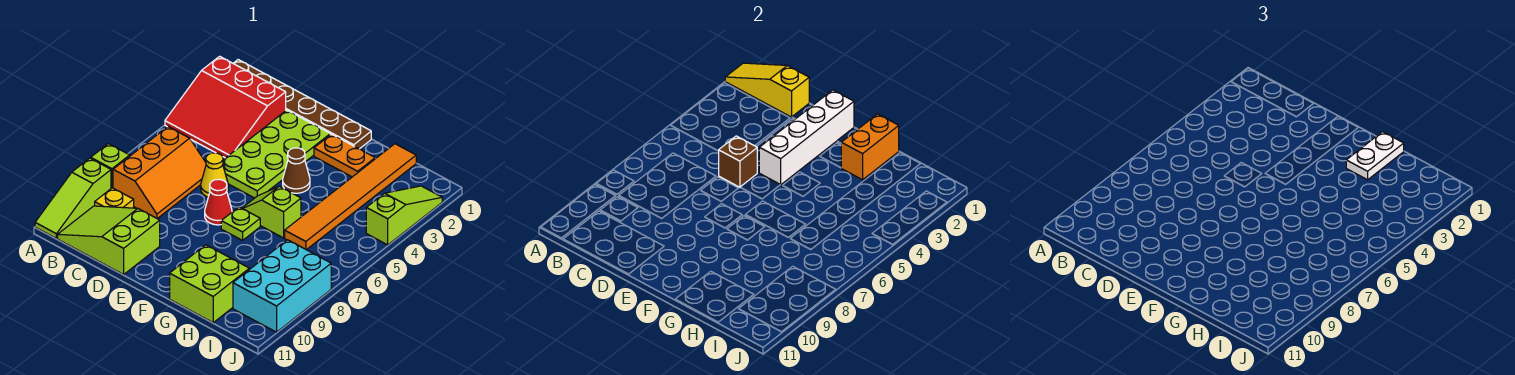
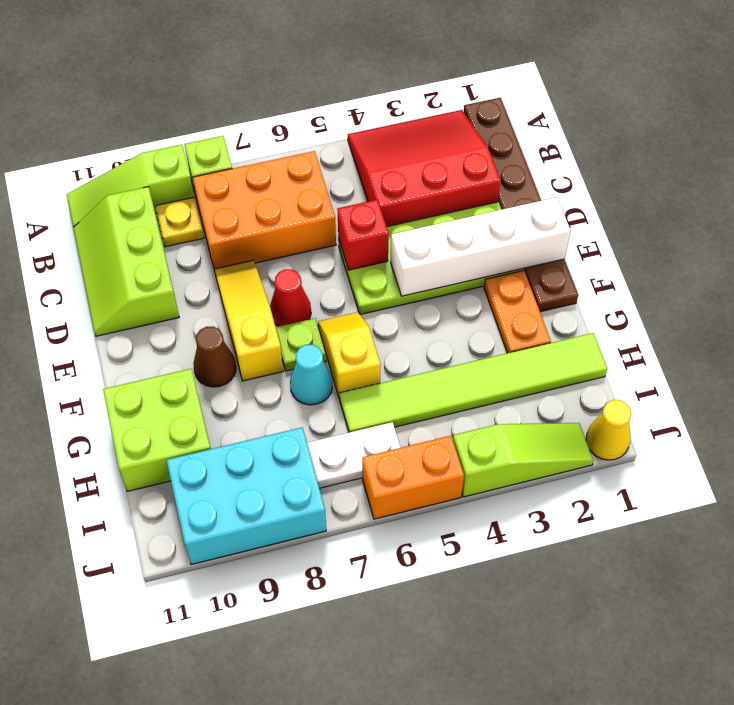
yellow 1x3 slope [725,63,809,117] -> yellow 1x3 slope moved to [214,260,283,381]
red 3x3 slope [165,56,286,158] -> red 3x3 slope turned to [348,110,501,226]
orange 2x3 slope [113,127,206,219] -> orange 2x3 brick [193,151,336,271]
lime 2x3 slope [58,206,160,274] -> lime 2x3 slope turned to [73,187,179,336]
brown 1x1 brick [719,136,757,187] -> red 1x1 brick [337,200,389,270]
yellow 1x1 cone [201,153,228,197] -> yellow 1x1 cone moved to [586,400,631,460]
brown 1x1 cone [283,148,310,193] -> brown 1x1 cone moved to [193,327,236,387]
lime 1x2 slope [242,186,301,238] -> yellow 1x2 slope [318,312,381,399]
orange 1x2 brick [841,114,899,180] -> orange 1x2 brick moved to [362,436,464,519]
white 1x2 plate [1346,132,1404,180] -> white 1x2 plate moved to [307,422,400,488]
none -> cyan 1x1 cone [290,345,332,405]
orange 1x6 tile [285,144,416,250] -> lime 1x6 tile [339,333,607,432]

